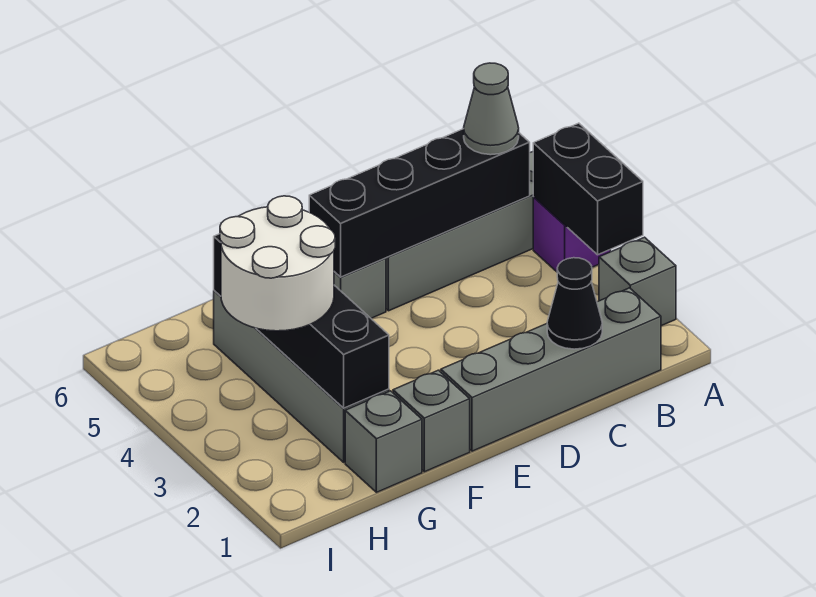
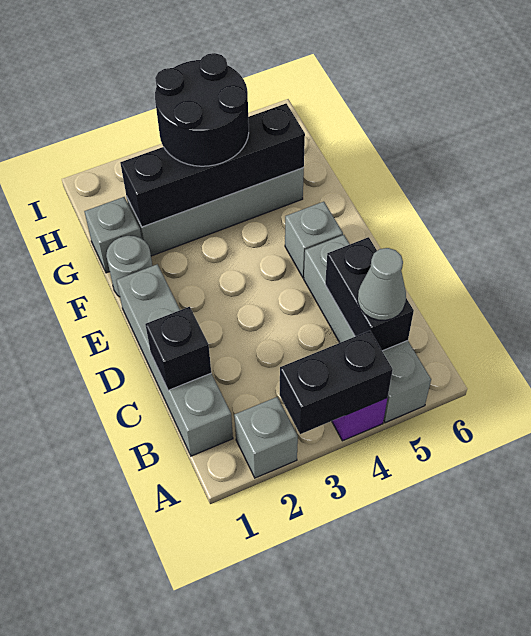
black 1x4 brick [309,129,530,277] -> black 1x2 brick [325,237,414,351]
black 1x1 cone [547,258,602,349] -> black 1x1 brick [145,307,211,390]
grey 1x1 brick [393,370,470,472] -> grey 1x1 round brick [106,236,152,297]
white 2x2 round brick [220,196,335,331] -> black 2x2 round brick [155,53,249,166]

